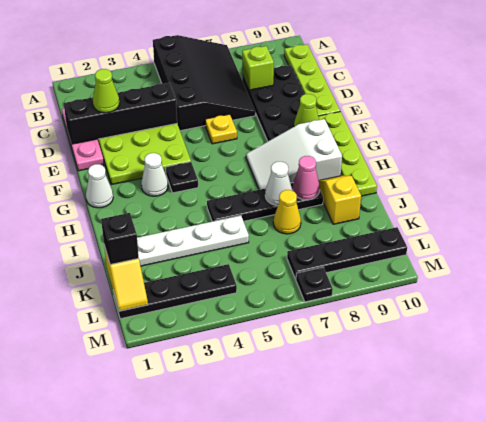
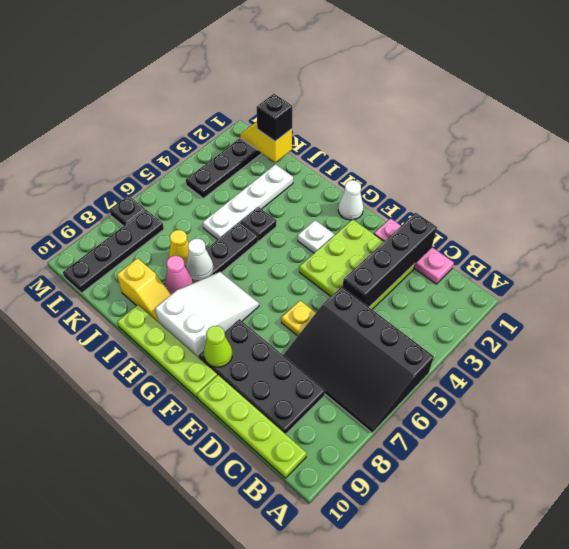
lime 1x1 brick [242,46,274,90] -> none
lime 1x1 cone [93,69,119,113] -> none
white 1x1 cone [141,153,168,196] -> white 1x1 plate [298,220,334,253]
black 1x1 plate [166,162,198,193] -> black 1x1 plate moved to [240,207,276,241]

